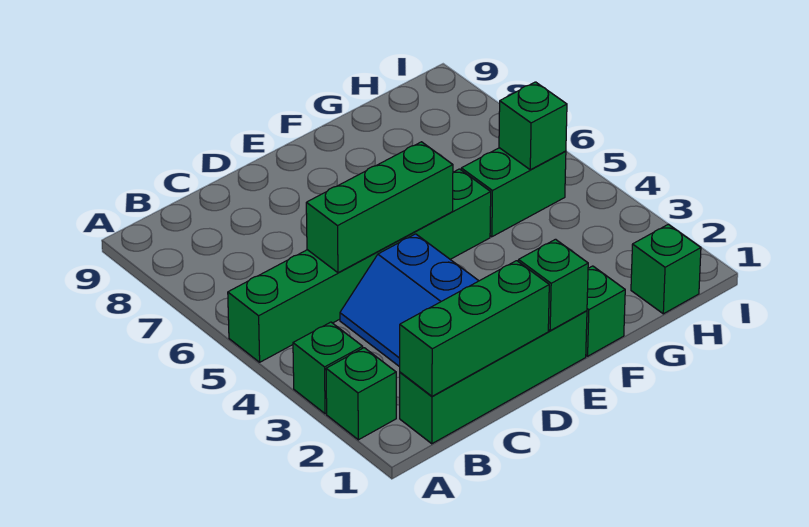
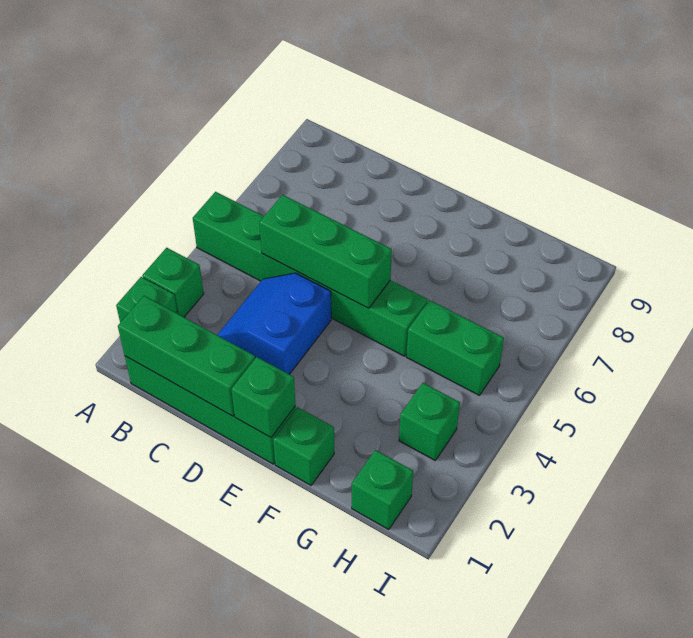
green 1x1 brick [499,82,567,170] -> green 1x1 brick moved to [399,383,460,461]

